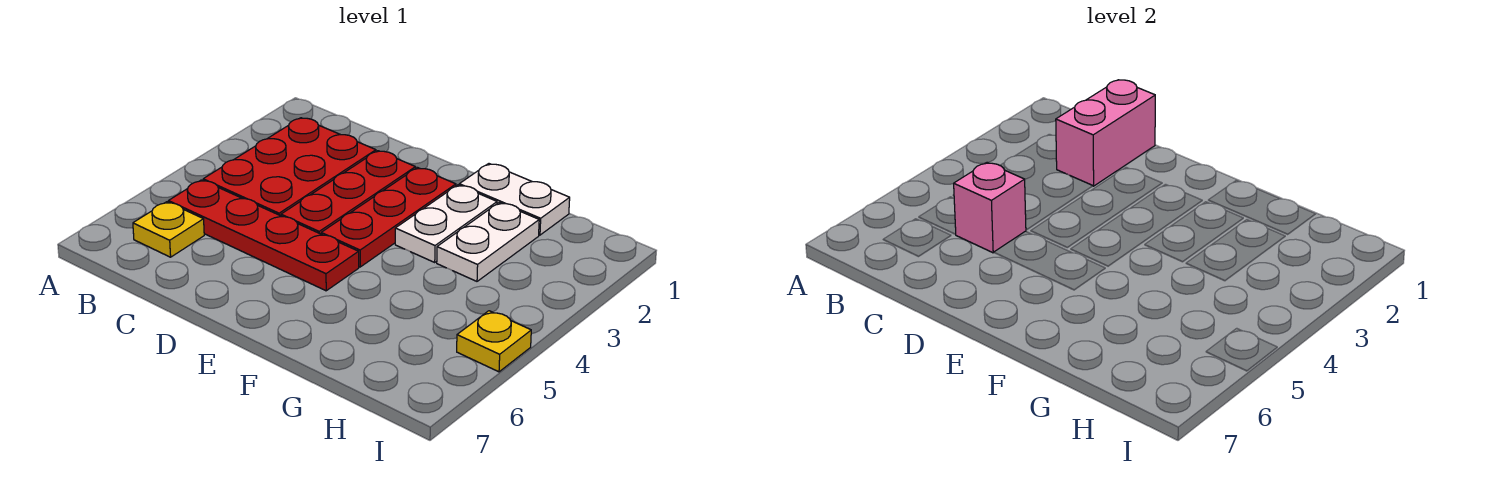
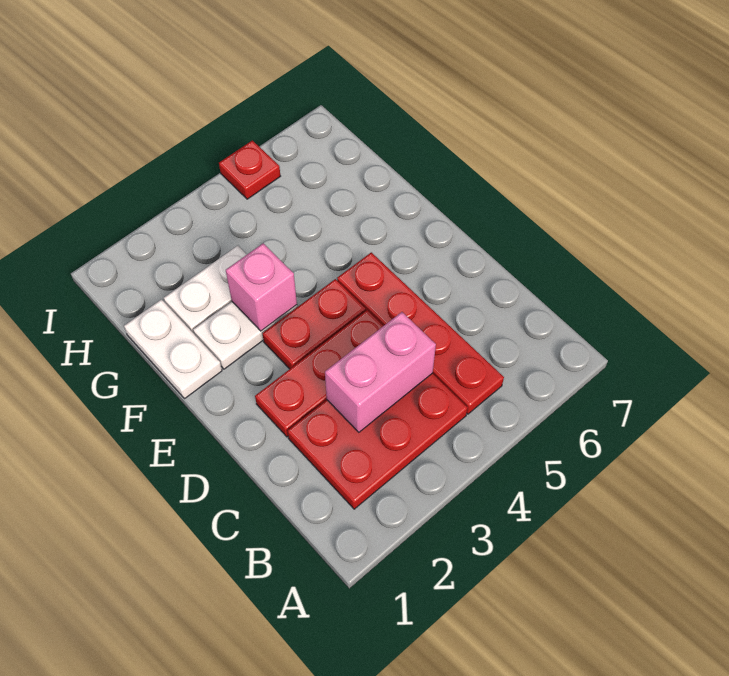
yellow 1x1 plate [133,202,204,257] -> none
pink 1x2 brick [1056,80,1155,186] -> pink 1x2 brick moved to [325,312,436,432]
pink 1x1 brick [954,163,1026,253] -> pink 1x1 brick moved to [226,243,297,331]
red 1x3 plate [321,168,456,267] -> red 1x2 plate [263,279,366,369]
yellow 1x1 plate [457,311,531,372] -> red 1x1 plate [219,140,280,199]

